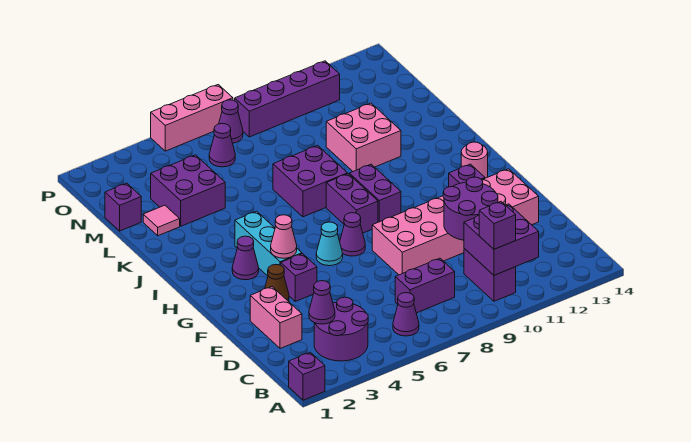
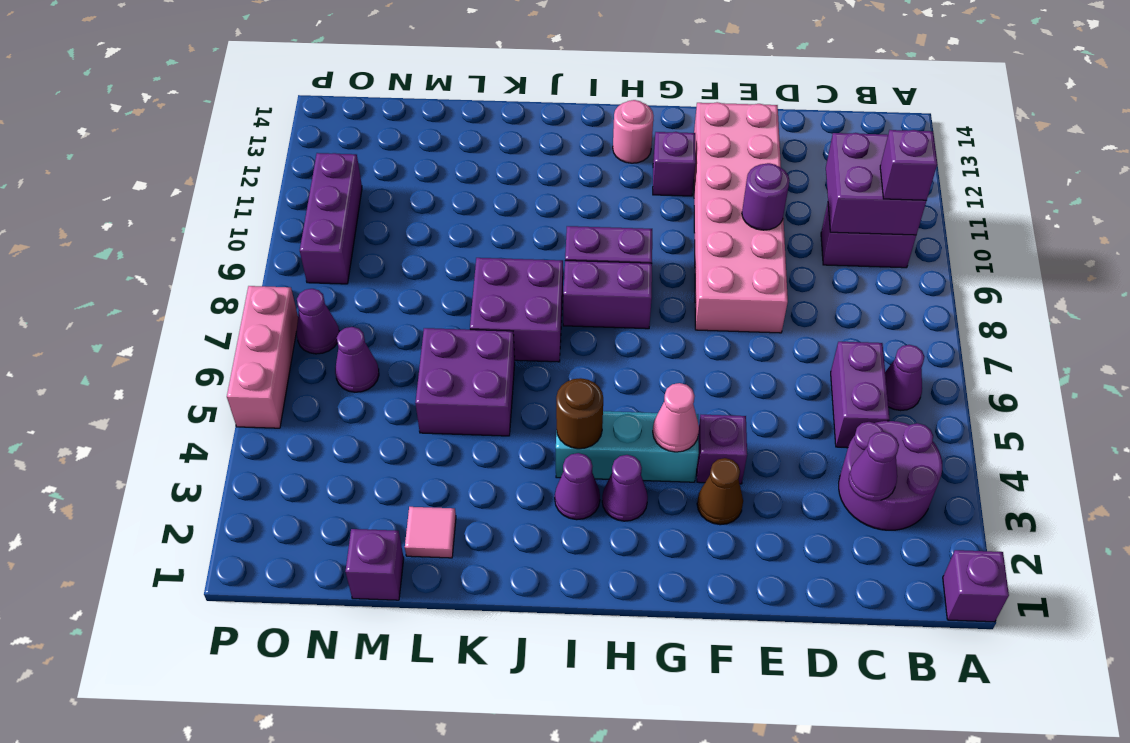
purple 1x2 brick [395,258,455,313] -> purple 1x2 brick moved to [831,342,889,448]
pink 1x2 brick [250,287,302,349] -> none
purple 2x2 round brick [443,177,498,240] -> purple 1x1 round brick [742,163,790,230]
cyan 1x1 cone [316,222,343,266] -> none
purple 1x1 cone [340,213,365,256] -> purple 1x1 cone moved to [555,453,600,520]
none -> brown 1x1 round brick [556,378,603,449]
pink 2x2 brick [326,103,401,171] -> none
purple 2x2 brick [151,155,225,226] -> purple 2x2 brick moved to [415,328,515,436]
purple 1x4 brick [235,61,340,137] -> purple 1x3 brick [300,153,362,284]

